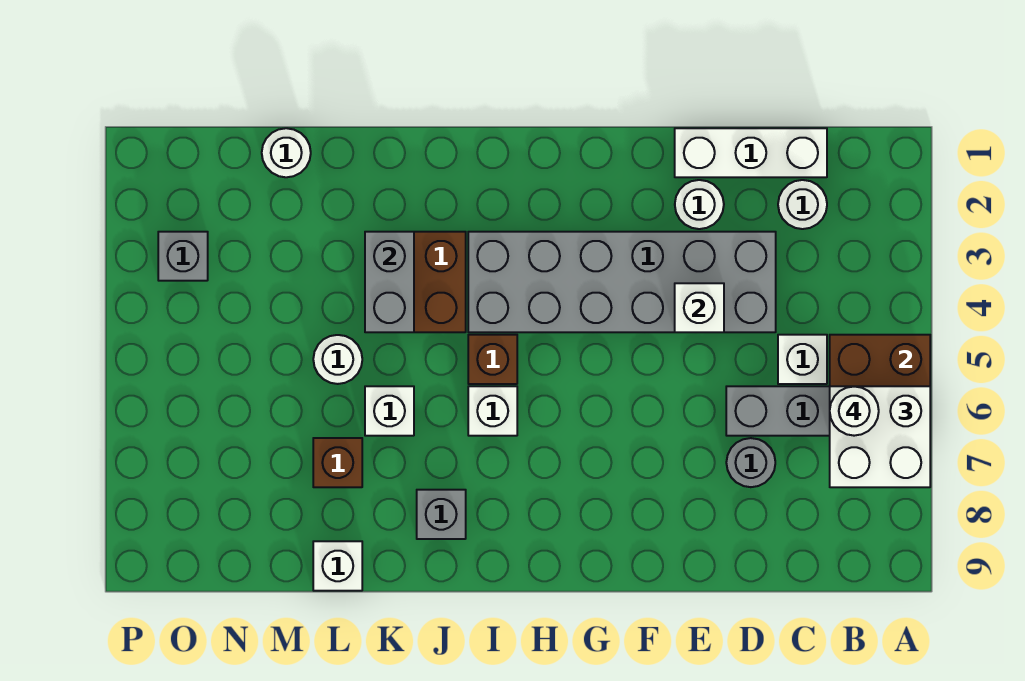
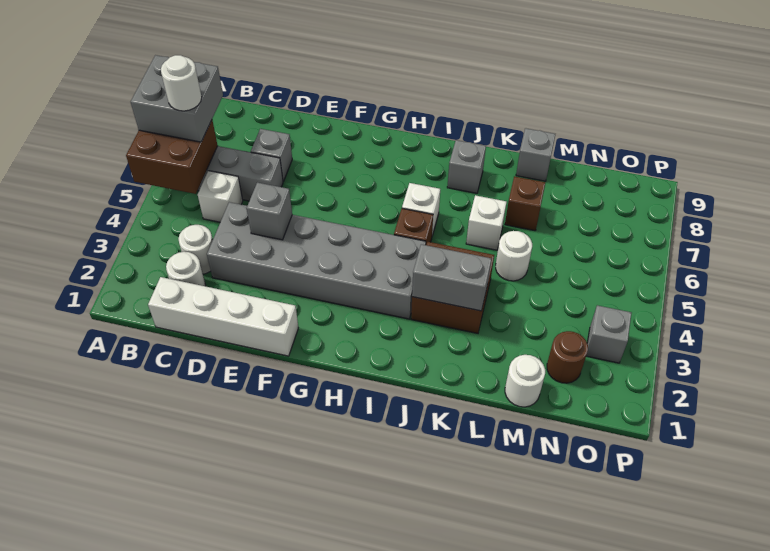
white 2x2 brick [830,386,930,487] -> grey 2x2 brick [131,55,223,142]
white 1x3 brick [675,128,827,177] -> white 1x4 brick [148,277,298,356]
grey 1x1 round brick [726,438,775,487] -> grey 1x1 brick [251,129,292,182]
white 1x1 round brick [675,180,724,229] -> white 1x1 round brick moved to [178,225,213,274]
white 1x1 brick [675,283,724,332] -> grey 1x1 brick [247,183,292,240]
grey 1x2 brick [365,232,414,332] -> grey 1x2 brick turned to [412,244,491,311]
white 1x1 brick [313,541,362,591] -> grey 1x1 brick [516,128,555,181]
none -> brown 1x1 round brick [547,331,588,383]

